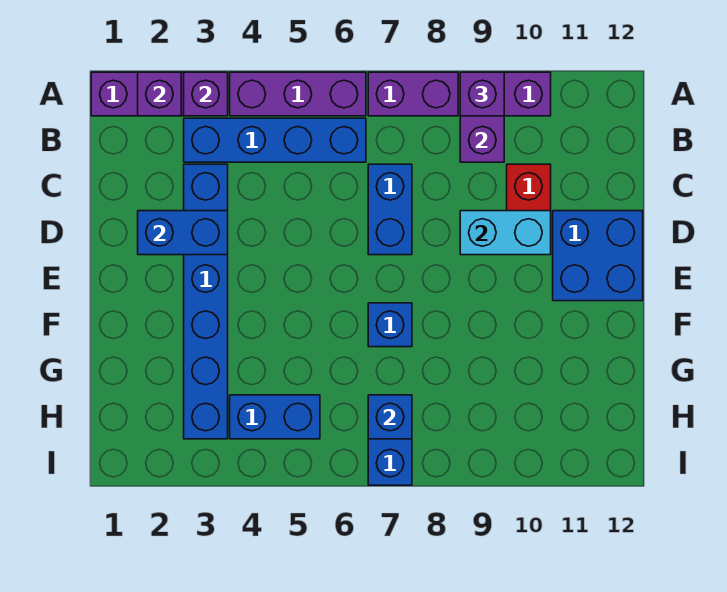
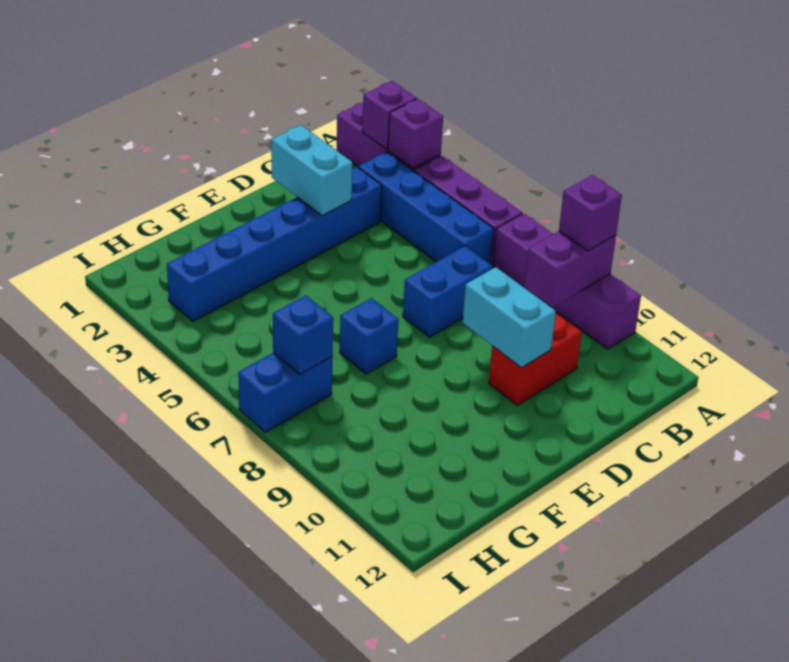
blue 1x2 brick [138,211,228,255] -> cyan 1x2 brick [271,125,352,215]
blue 2x2 brick [553,211,643,301] -> none
blue 1x2 brick [230,395,320,439] -> none

